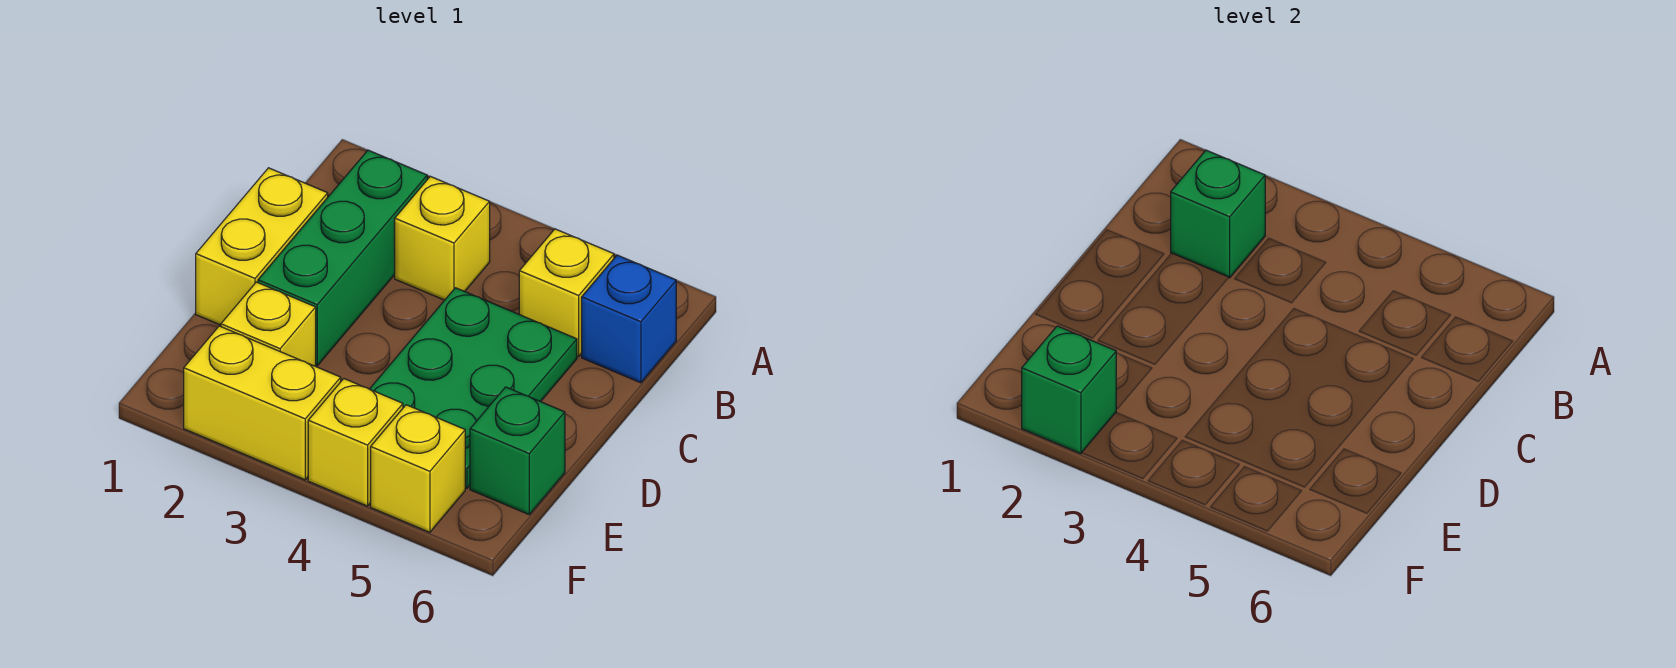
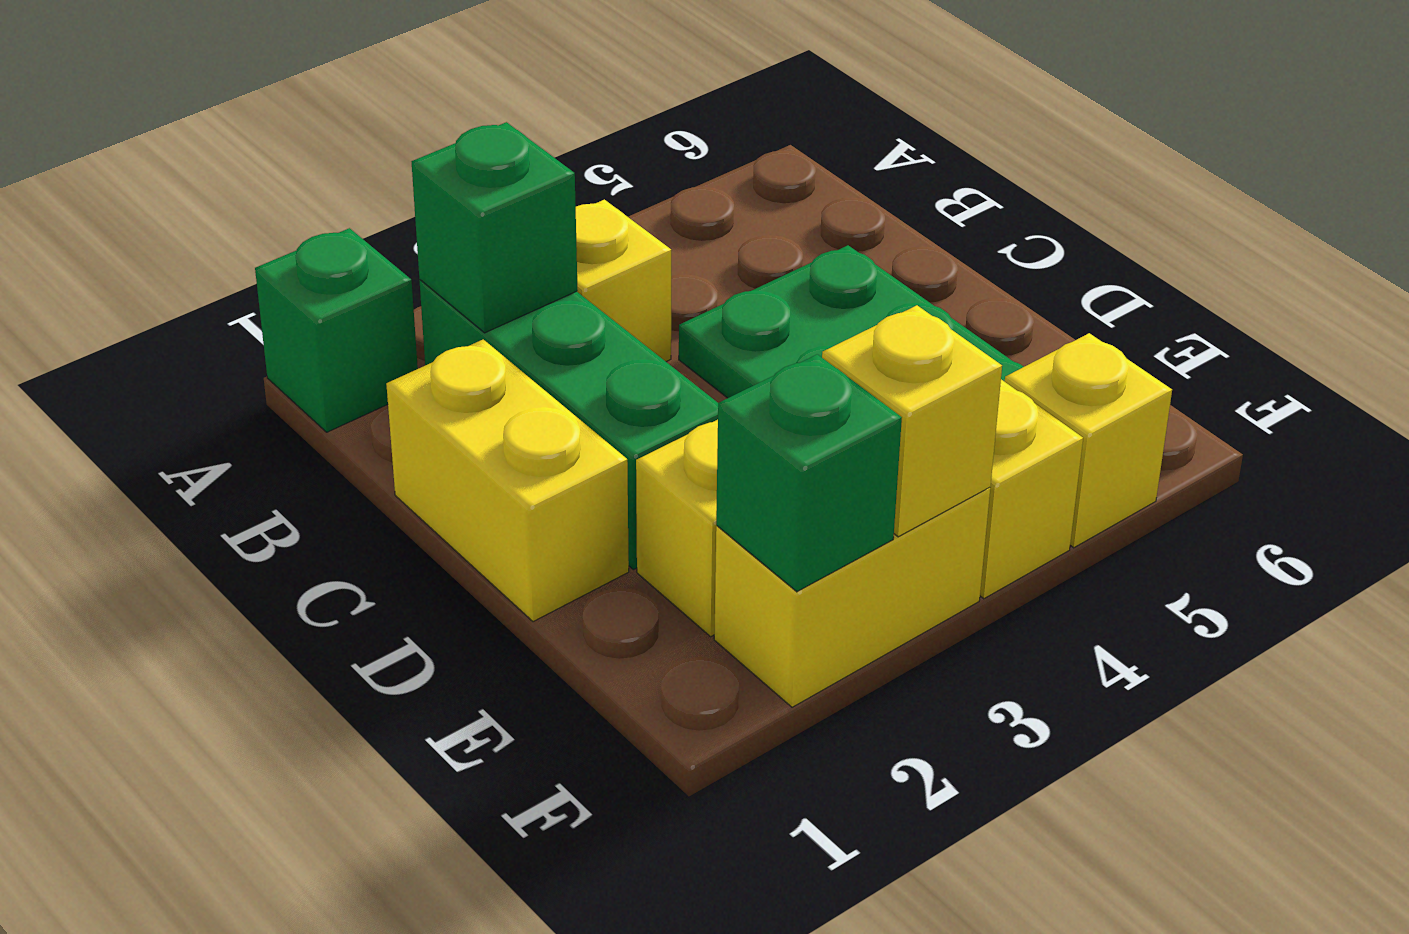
yellow 1x1 brick [519,229,614,356] -> yellow 1x1 brick moved to [822,305,1002,537]
blue 1x1 brick [582,255,676,383] -> none
green 1x1 brick [470,387,565,514] -> green 1x1 brick moved to [255,228,418,432]

